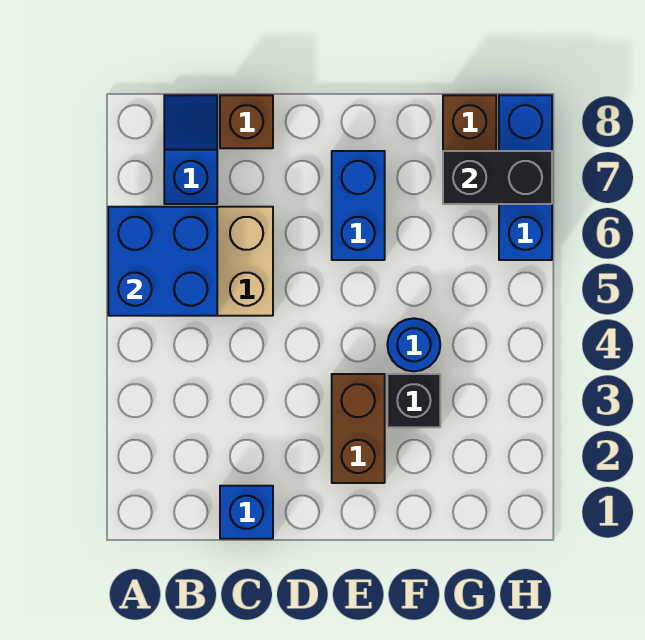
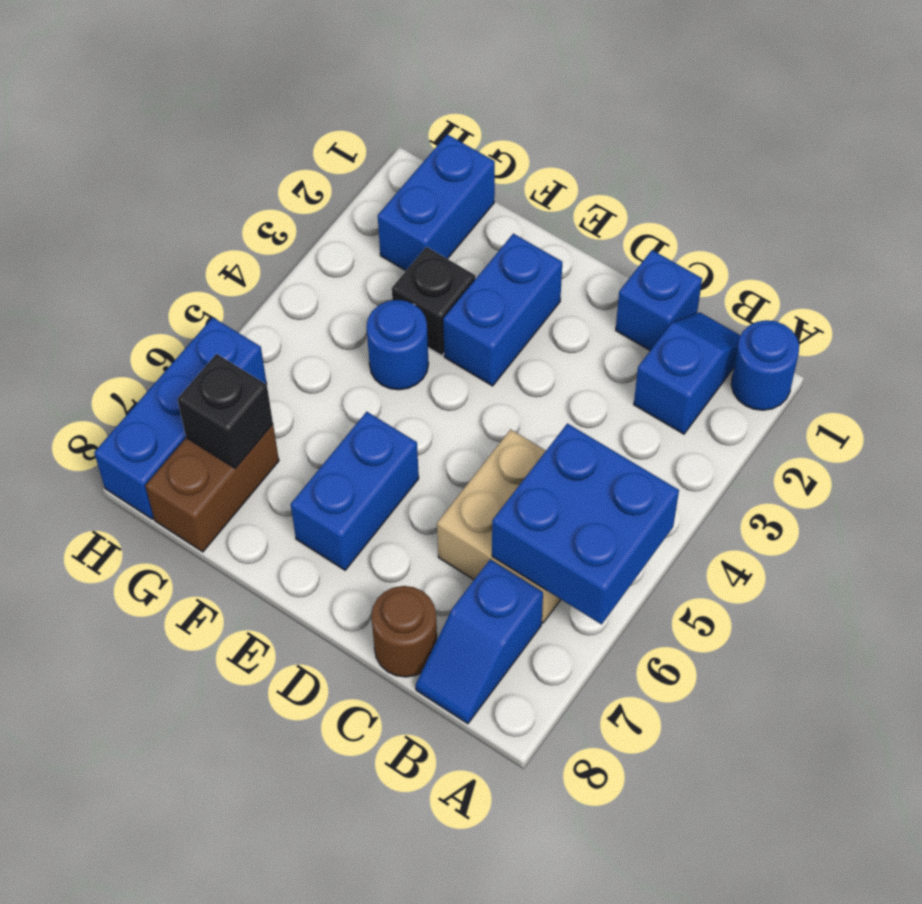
none -> blue 1x1 round brick [731,320,799,410]
none -> blue 1x2 slope [634,312,741,434]
brown 1x1 brick [220,95,273,148] -> brown 1x1 round brick [371,586,437,677]
brown 1x2 brick [332,374,385,483] -> blue 1x2 brick [443,234,562,386]
none -> blue 1x2 brick [378,134,495,271]
black 1x2 brick [443,151,552,204] -> black 1x1 brick [177,354,273,468]

